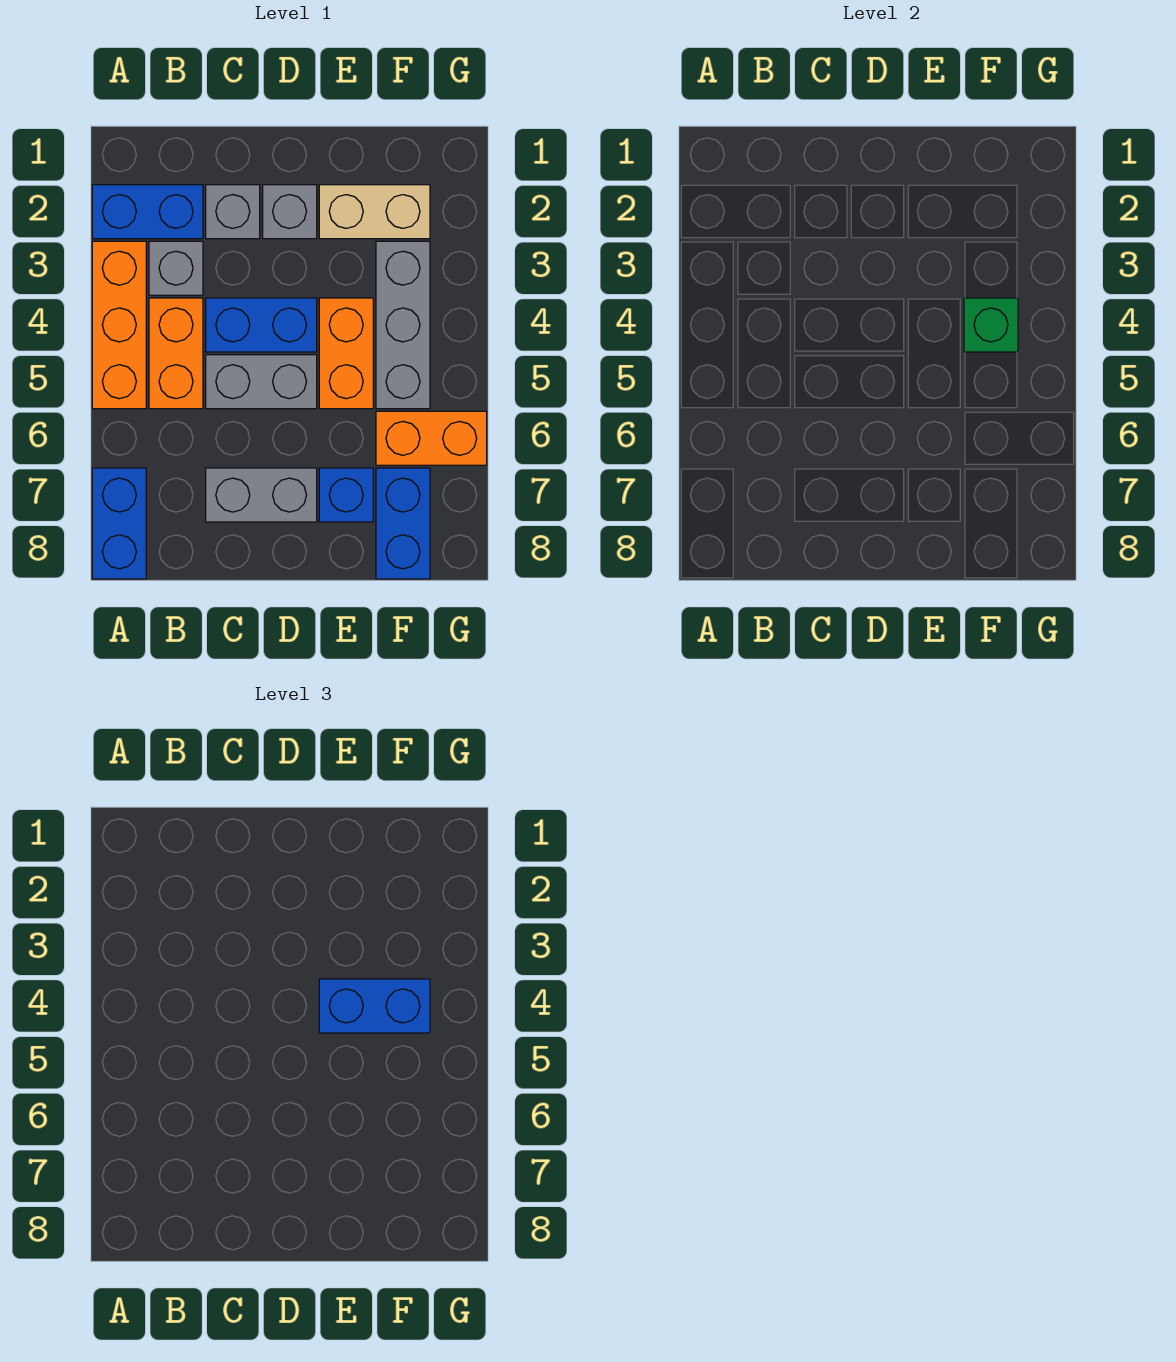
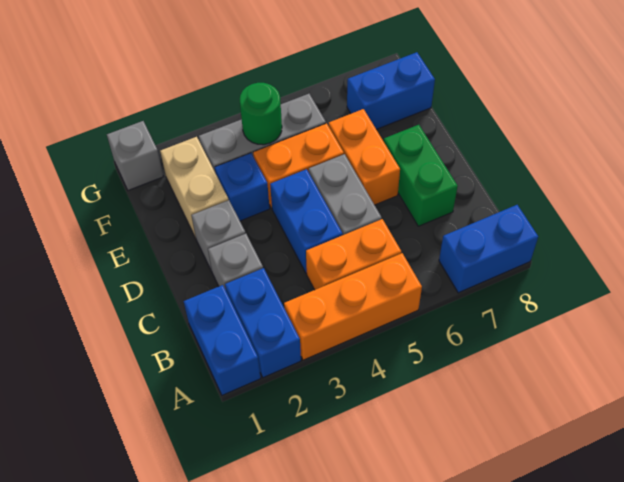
grey 1x1 brick [149,241,203,295] -> grey 1x1 brick moved to [107,121,164,190]
grey 1x2 brick [206,468,317,522] -> green 1x2 brick [384,125,458,226]
blue 1x2 brick [319,979,430,1033] -> blue 1x2 brick moved to [184,285,261,395]
blue 1x1 brick [319,468,373,522] -> blue 1x1 brick moved to [215,153,270,221]
green 1x1 brick [964,298,1018,352] -> green 1x1 round brick [240,83,282,145]
orange 1x2 brick [376,411,487,465] -> orange 1x2 brick moved to [329,109,400,205]

